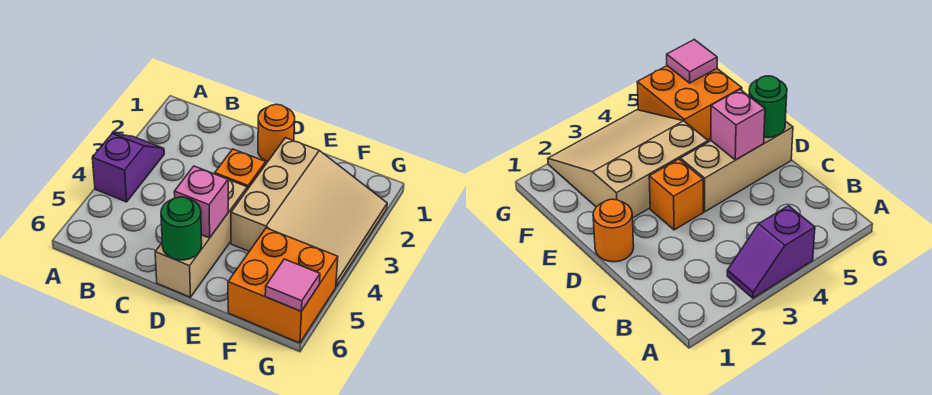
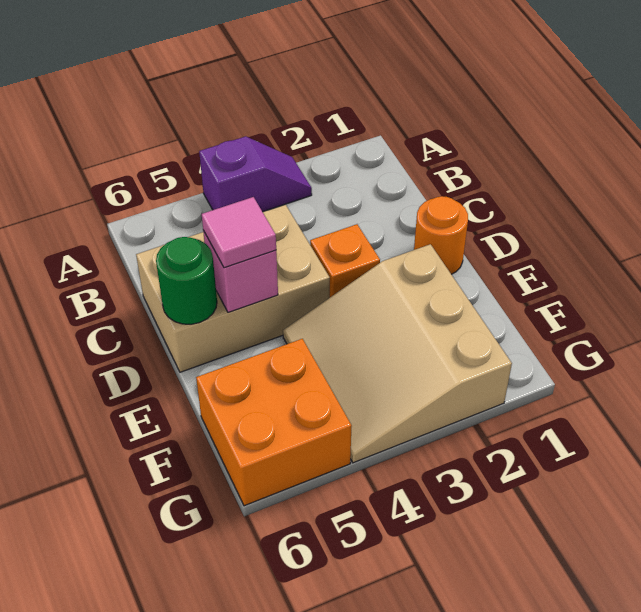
tan 1x3 brick [155,180,247,297] -> tan 2x3 brick [136,205,330,372]
tan 3x3 slope [231,138,387,287] -> tan 3x3 slope turned to [283,244,512,463]
pink 1x1 tile [265,259,320,311] -> pink 1x1 tile moved to [202,197,276,268]

